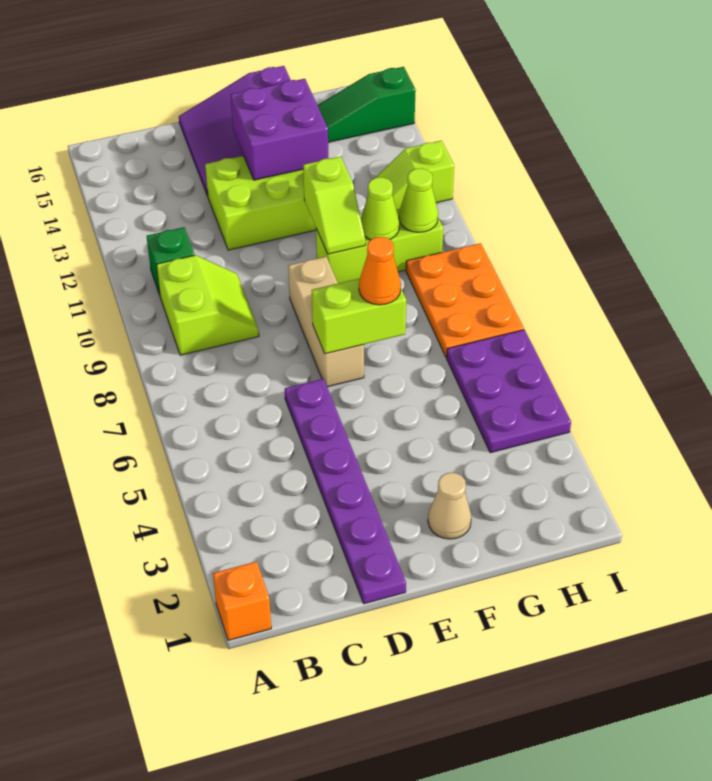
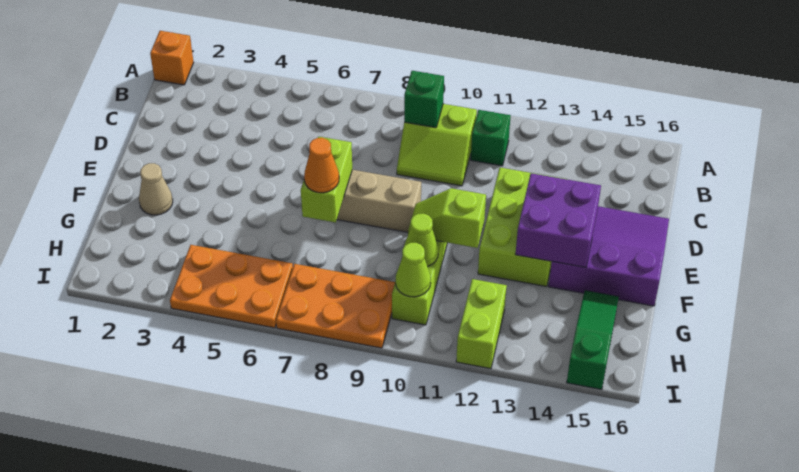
none -> green 1x1 brick [404,71,444,127]
purple 1x6 plate [285,379,406,604] -> none
purple 2x3 plate [447,330,571,453] -> orange 2x3 plate [170,245,293,328]
lime 1x2 slope [376,141,454,209] -> lime 1x2 brick [456,279,507,369]

